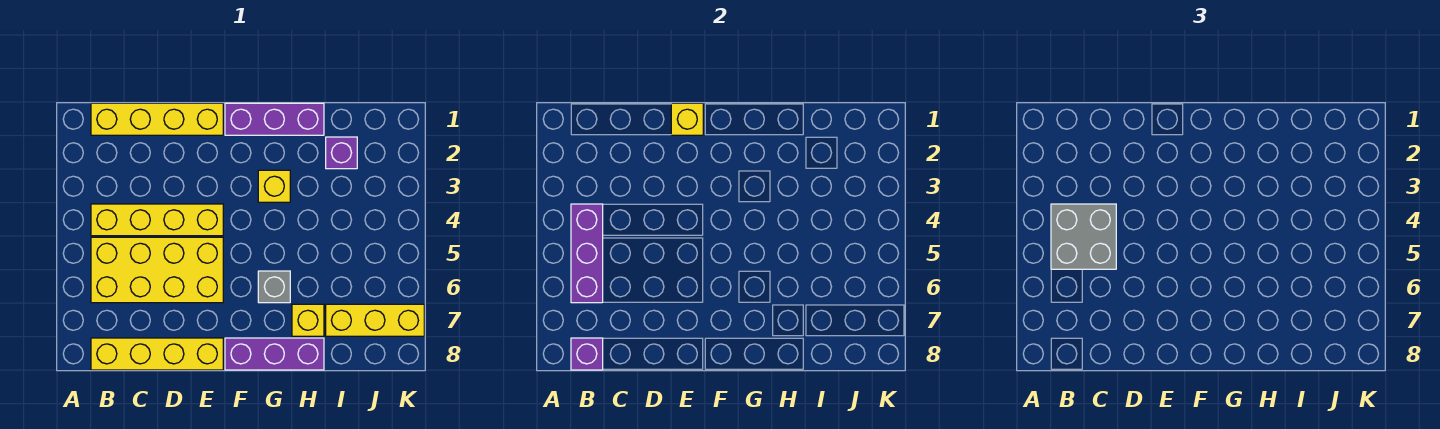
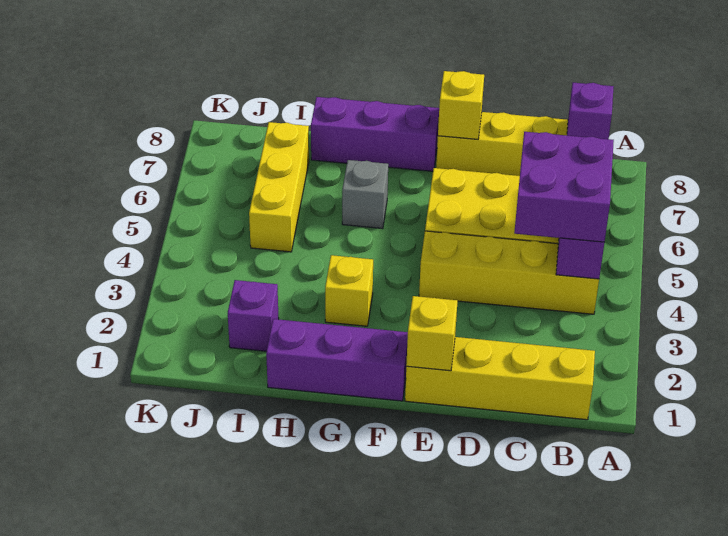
grey 2x2 brick [1051,204,1116,269] -> purple 2x2 brick [514,132,614,242]
yellow 1x1 brick [292,304,324,336] -> yellow 1x1 brick moved to [438,71,484,139]
yellow 1x3 brick [326,304,424,336] -> yellow 1x3 brick turned to [249,122,309,252]

